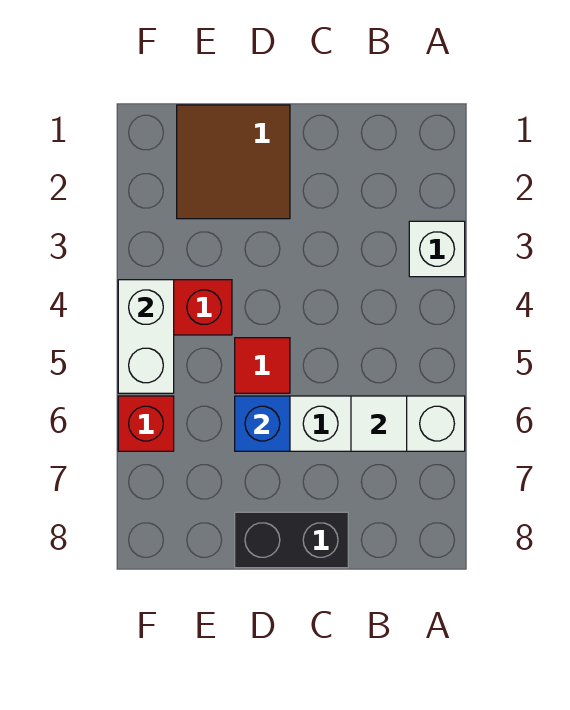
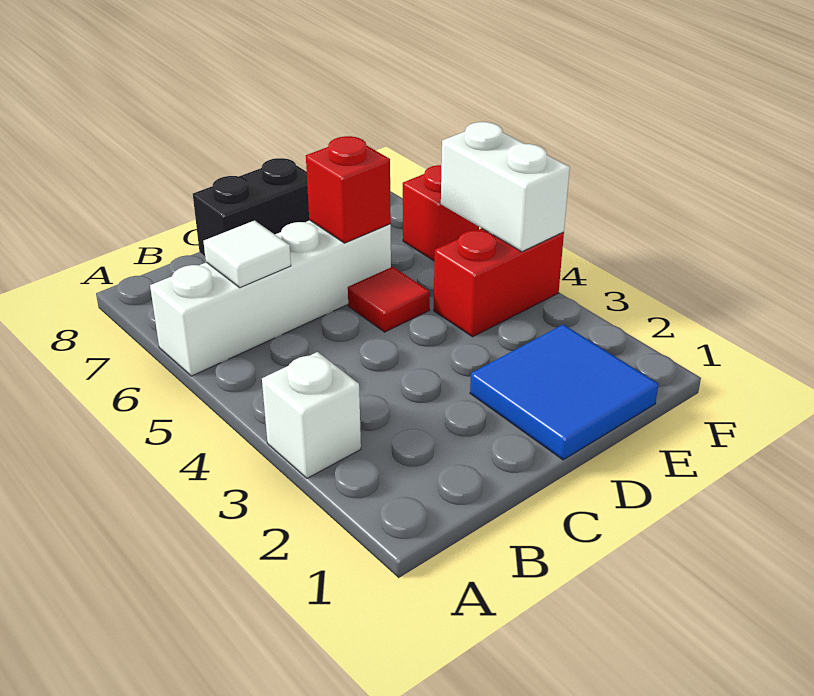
brown 2x2 tile [177,105,290,219] -> blue 2x2 tile [470,324,658,460]
blue 1x1 brick [235,396,290,451] -> red 1x1 brick [306,136,391,243]

